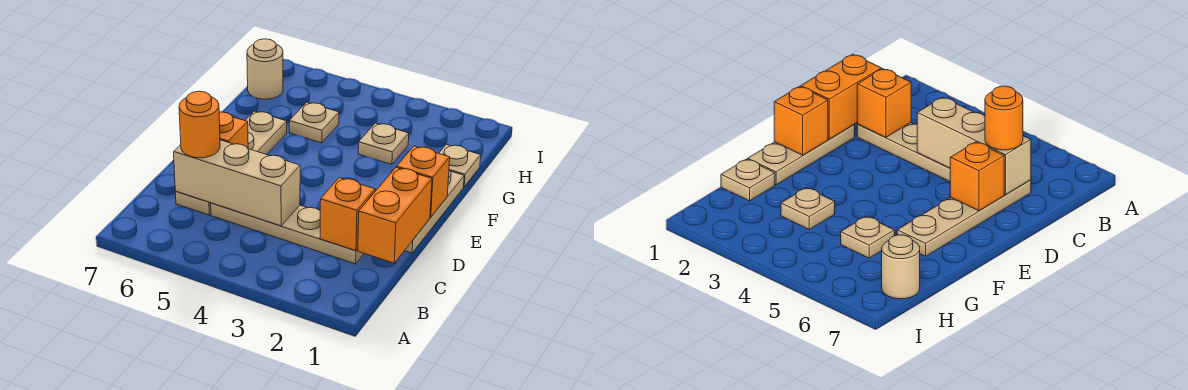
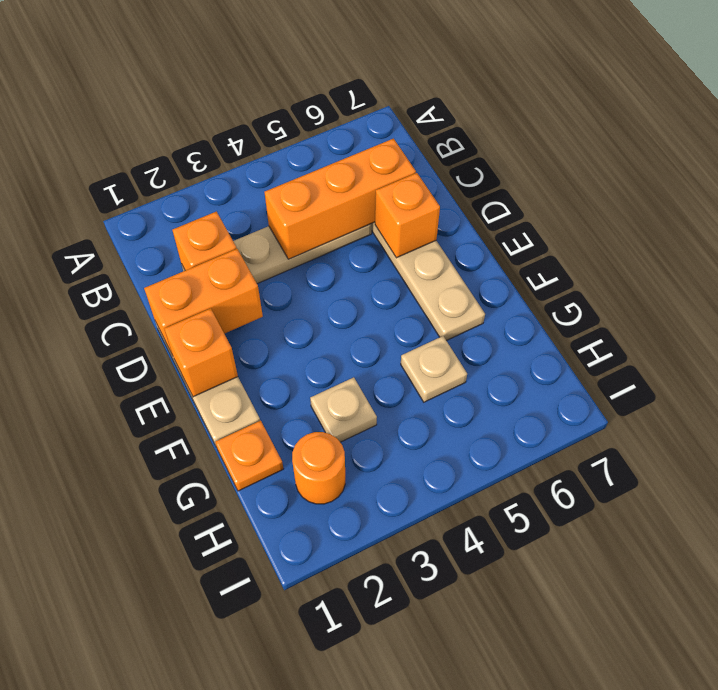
orange 1x2 brick [358,167,432,263] -> orange 1x2 brick turned to [144,249,263,354]
tan 1x3 brick [174,140,300,226] -> orange 1x3 brick [264,139,416,259]
orange 1x1 round brick [179,91,220,158] -> orange 1x1 round brick moved to [292,432,345,504]
tan 1x1 plate [439,144,481,187] -> orange 1x1 plate [215,421,283,491]
tan 1x1 round brick [247,39,283,99] -> none

